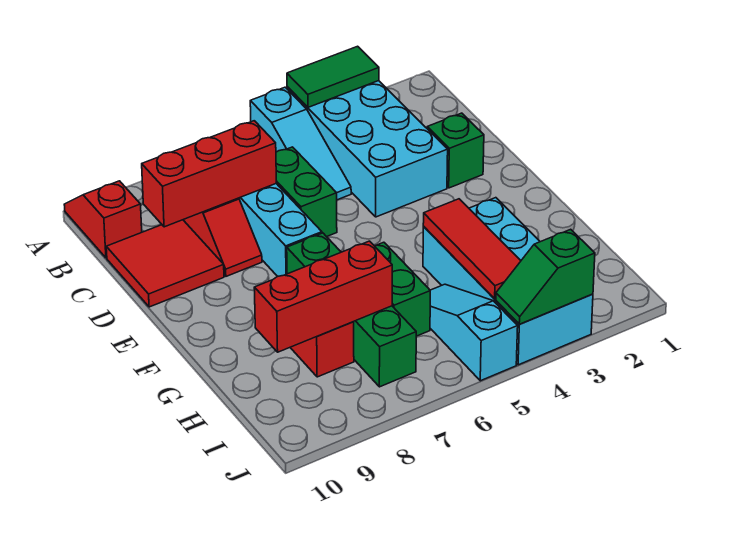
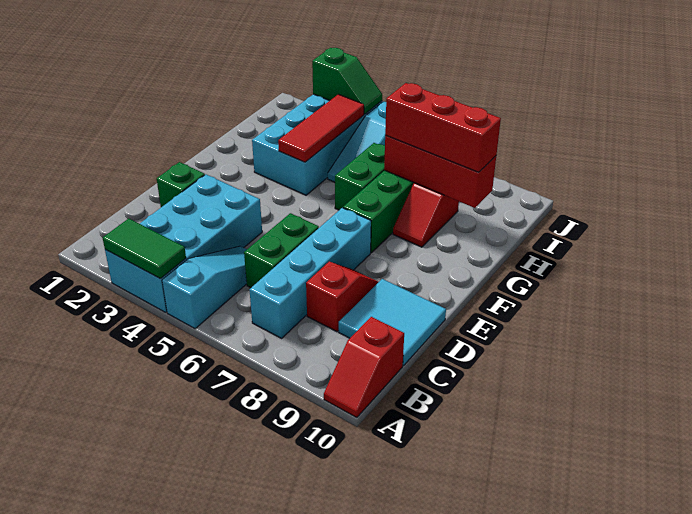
red 1x3 brick [142,121,276,227] -> red 1x3 brick moved to [385,83,501,172]
red 2x2 tile [106,220,224,307] -> cyan 2x2 tile [339,279,446,366]

